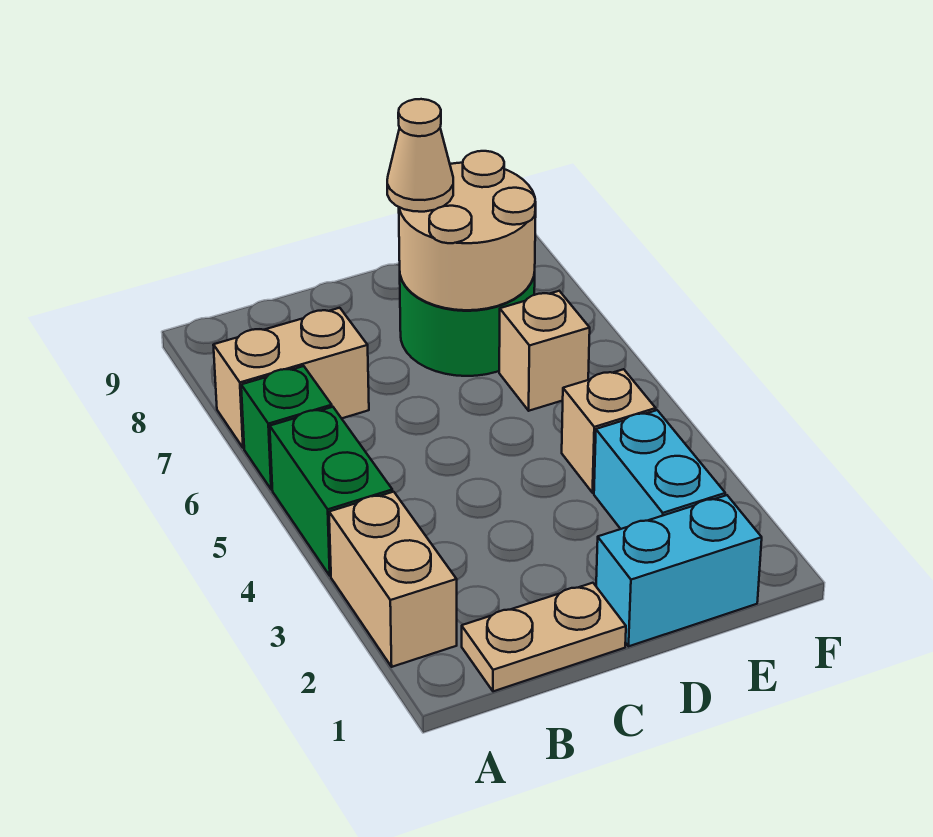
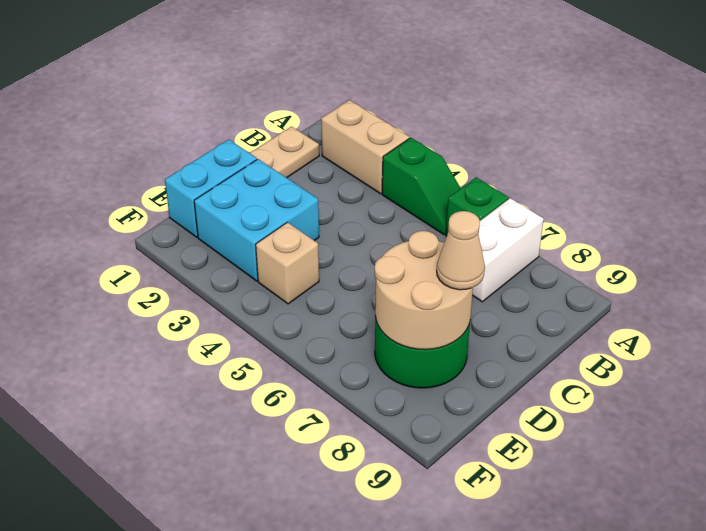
green 1x2 brick [270,407,392,576] -> green 1x2 slope [382,138,461,235]
tan 1x2 brick [213,308,369,448] -> white 1x2 brick [472,198,544,302]
cyan 1x2 brick [594,410,725,529] -> cyan 2x2 brick [194,159,319,281]
tan 1x1 brick [499,291,590,411] -> none

